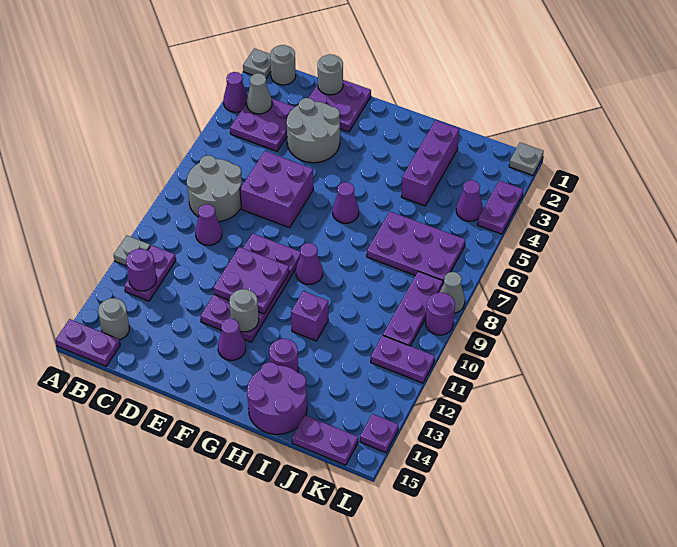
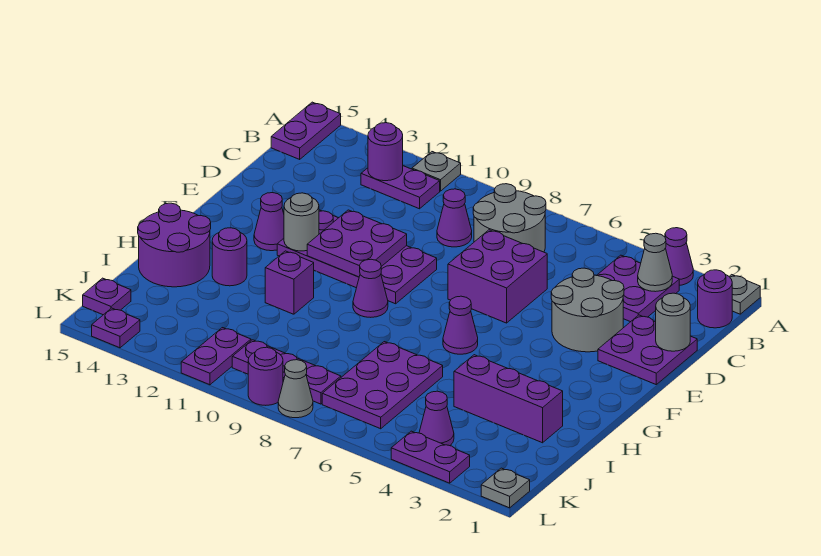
grey 1x1 round brick [270,45,296,85] -> purple 1x1 round brick [698,270,732,328]
grey 1x1 round brick [98,298,129,340] -> none
purple 1x2 plate [292,415,358,465] -> purple 1x1 plate [83,278,131,315]

